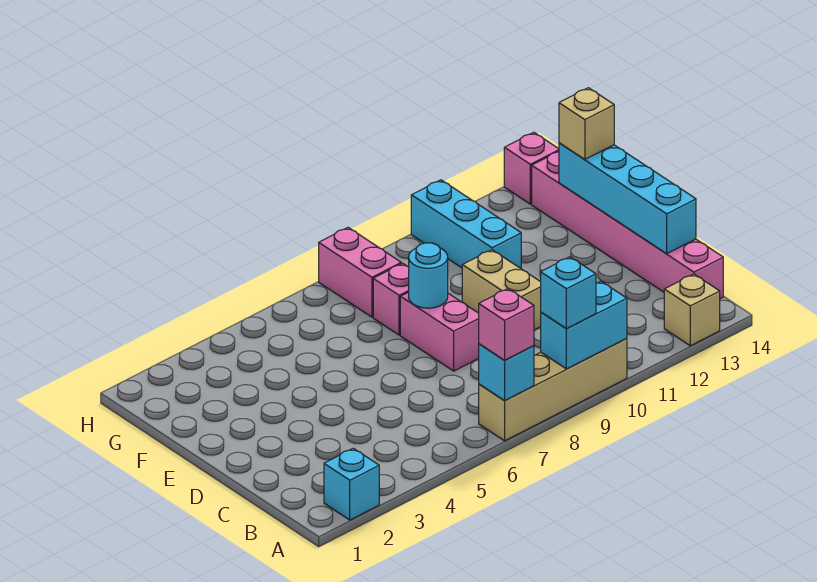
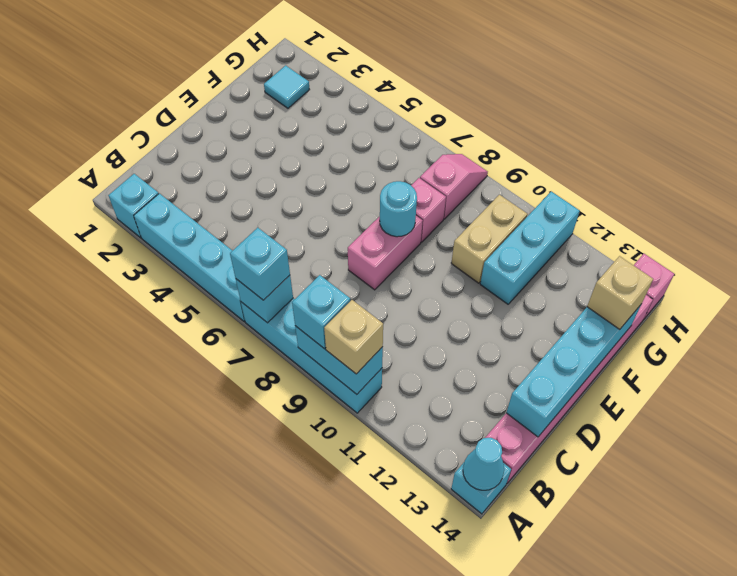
none -> cyan 1x4 brick [134,193,245,321]
tan 1x4 brick [479,339,627,441] -> cyan 1x4 brick [241,298,382,413]
pink 1x1 brick [479,289,534,360] -> cyan 1x1 brick [230,228,290,300]
tan 1x1 brick [664,274,720,346] -> tan 1x1 brick moved to [324,300,383,374]
none -> cyan 1x1 brick [451,463,511,514]
none -> cyan 1x1 cone [463,438,504,490]
tan 1x2 brick [462,250,541,330] -> tan 1x2 brick moved to [451,195,527,283]
none -> cyan 1x1 tile [264,65,310,108]
pink 1x2 brick [319,228,401,317] -> pink 1x2 slope [420,154,488,219]

